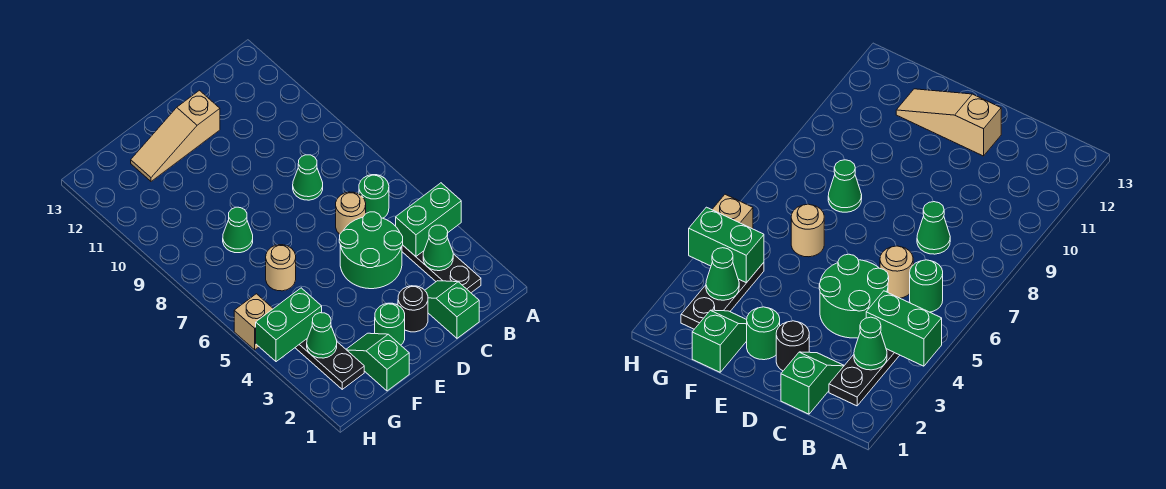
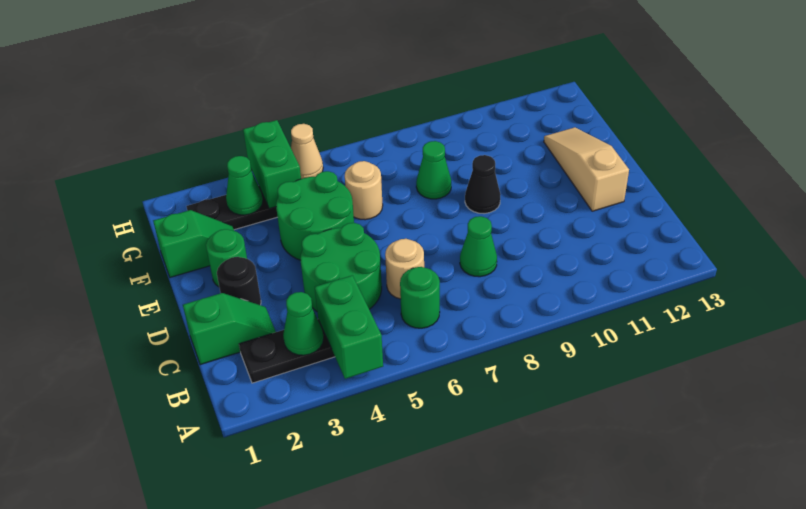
none -> green 2x2 round brick [276,171,354,260]
none -> black 1x1 cone [465,155,501,214]
tan 1x1 brick [234,294,273,350] -> tan 1x1 cone [291,124,323,179]

